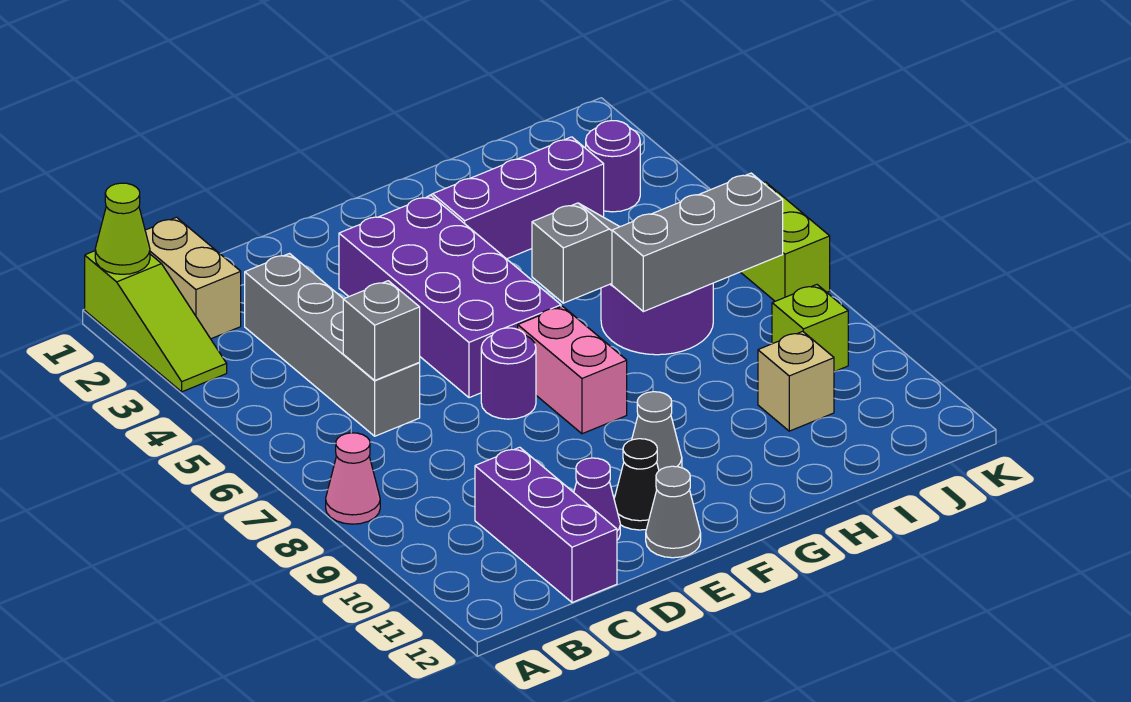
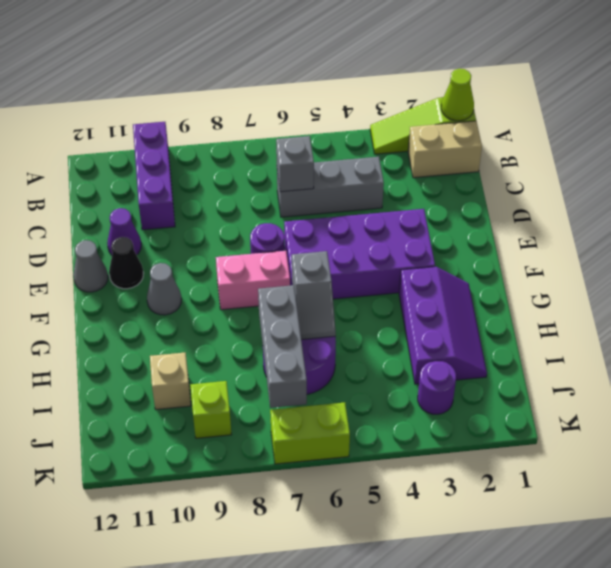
pink 1x1 cone [326,433,380,524] -> none
grey 1x4 brick [245,254,420,436] -> grey 1x3 brick [277,157,384,217]
purple 1x3 brick [475,447,617,602] -> purple 1x3 brick turned to [133,122,175,230]

